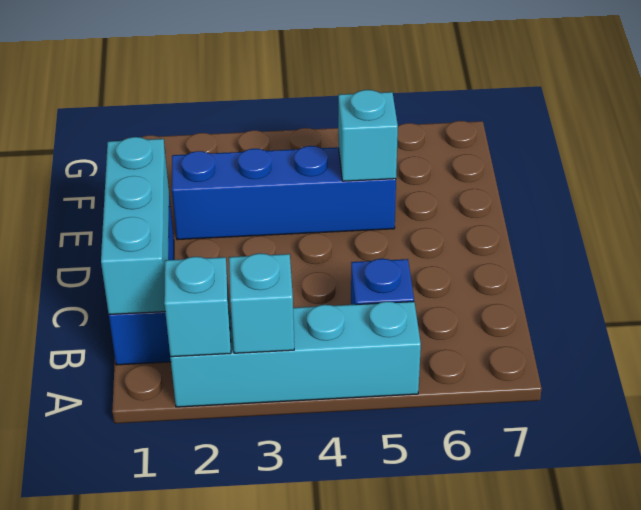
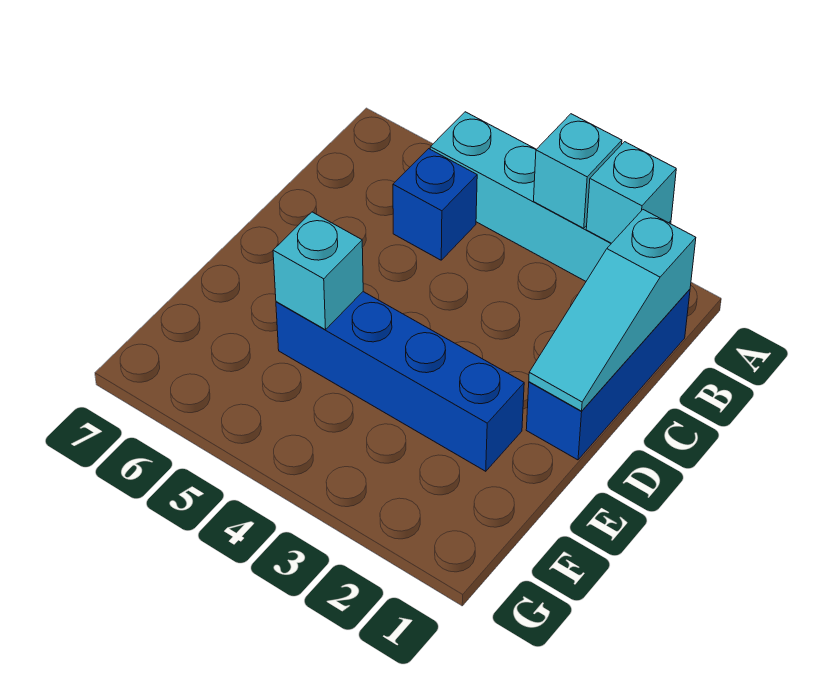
cyan 1x3 brick [101,137,169,314] -> cyan 1x3 slope [529,210,696,411]

